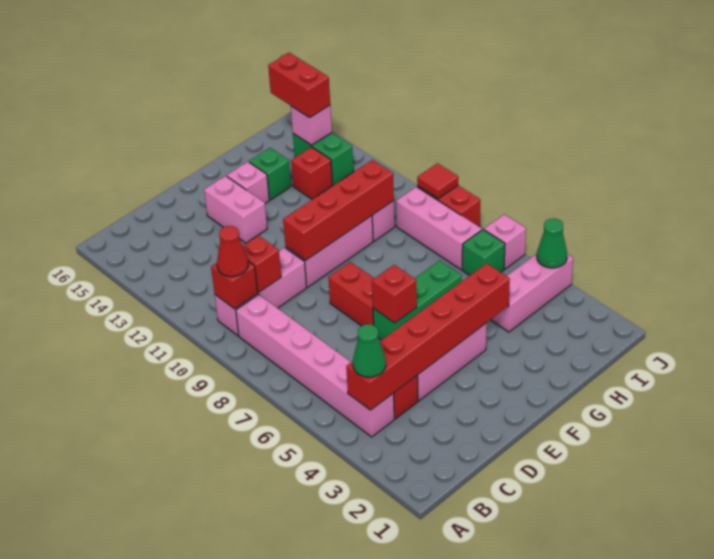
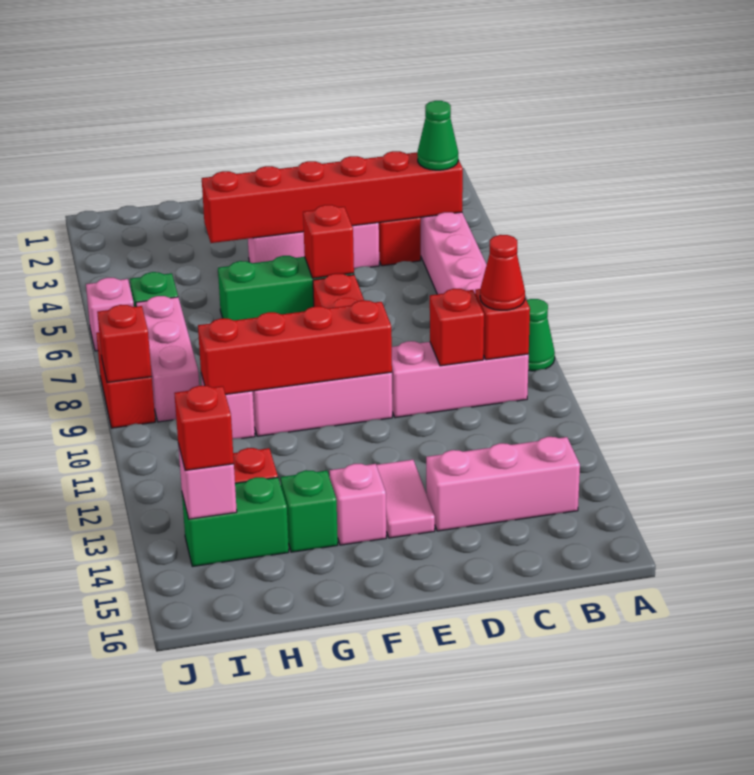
pink 1x2 brick [204,176,267,243] -> pink 1x2 tile [376,460,435,538]
pink 1x3 brick [491,254,573,332] -> pink 1x3 brick moved to [426,437,580,531]
green 1x2 brick [293,133,354,185] -> green 1x2 brick turned to [182,477,289,567]
red 1x2 brick [268,53,330,118] -> red 1x1 brick [174,386,234,470]
green 1x1 cone [537,219,567,268] -> green 1x1 cone moved to [526,299,555,371]
red 1x1 tile [417,163,458,199] -> red 1x1 brick [97,305,152,383]

